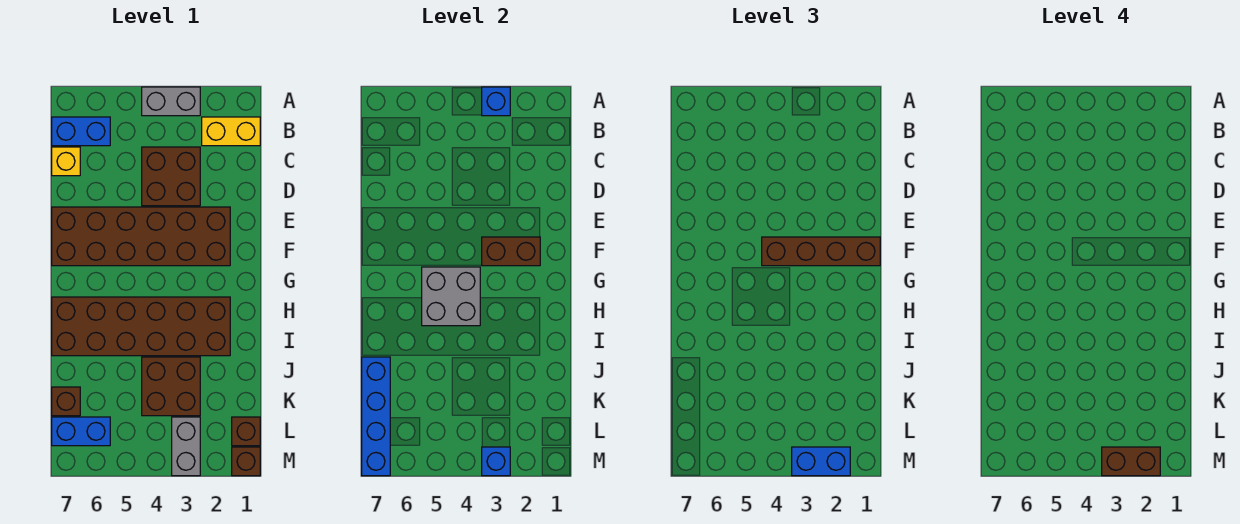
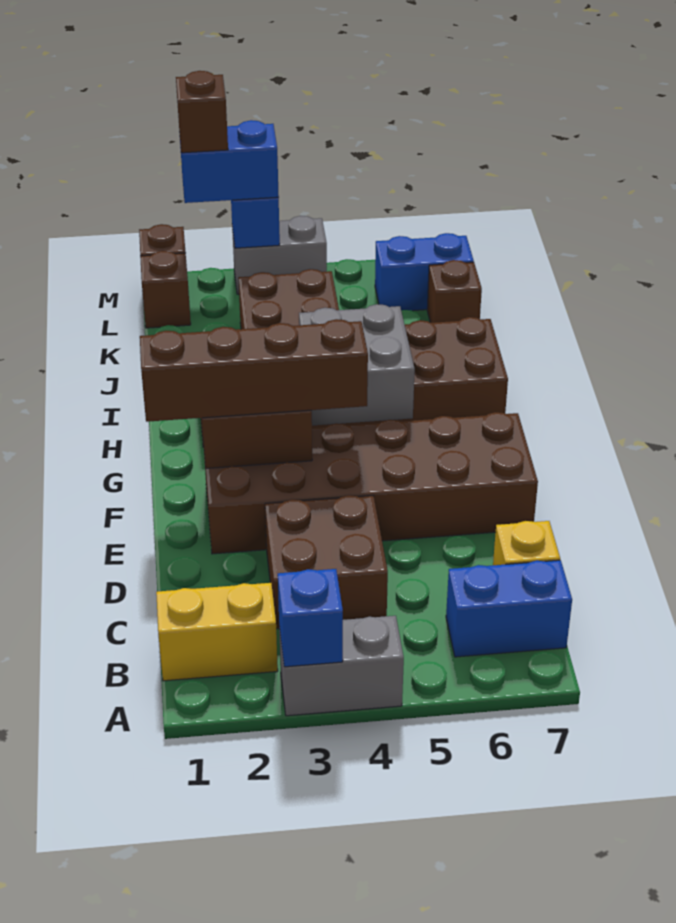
blue 1x4 brick [362,357,390,476] -> none
grey 1x2 brick [172,417,200,476] -> grey 1x2 brick turned to [232,216,327,294]
brown 1x2 brick [1102,447,1160,476] -> brown 1x1 brick [176,71,228,153]

